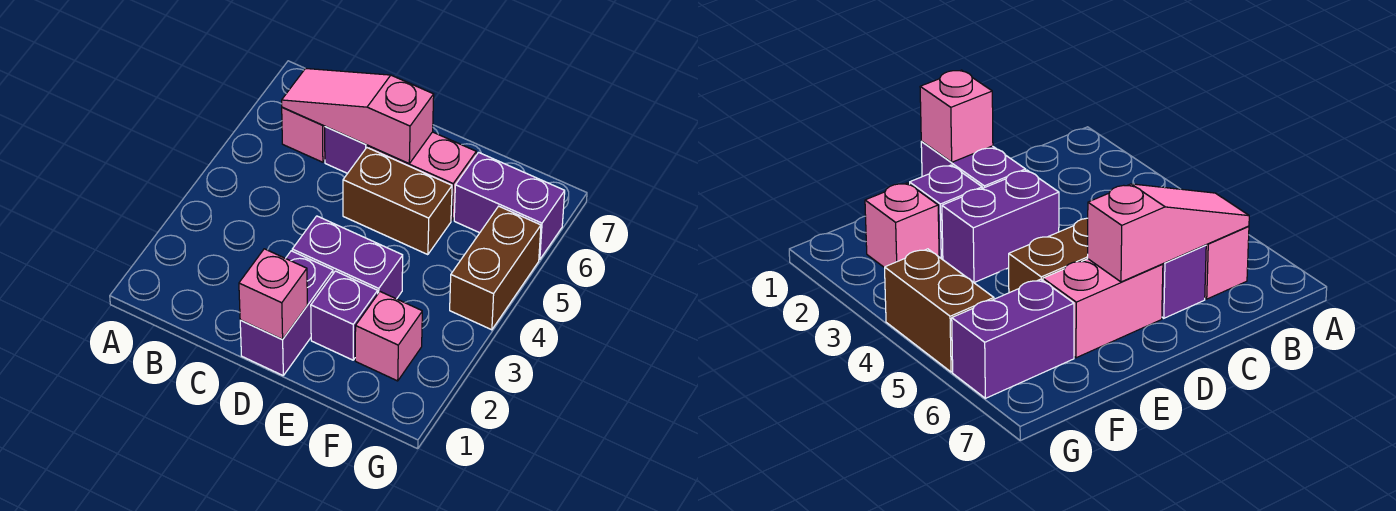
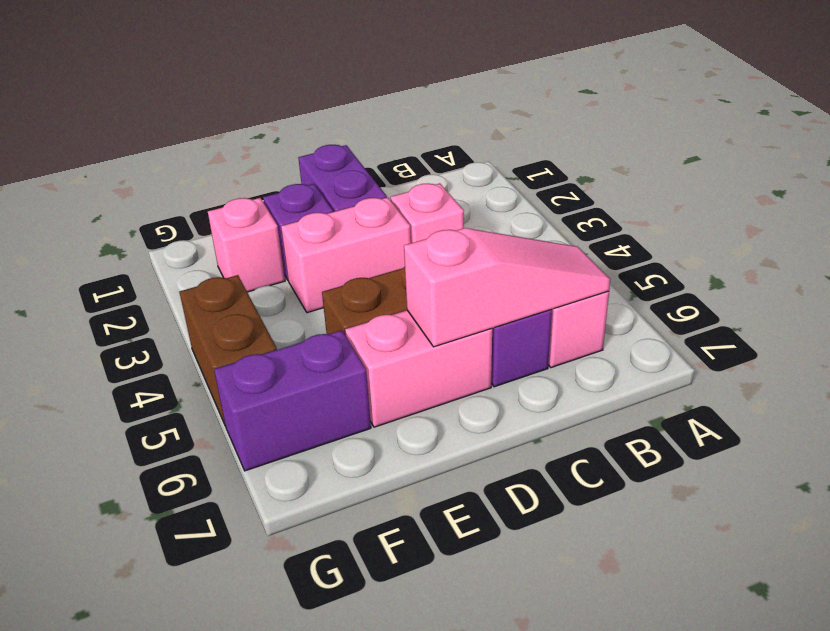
pink 1x1 brick [239,249,307,340] -> pink 1x1 brick moved to [390,183,464,243]
purple 1x2 brick [292,216,403,299] -> pink 1x2 brick [281,197,411,313]

